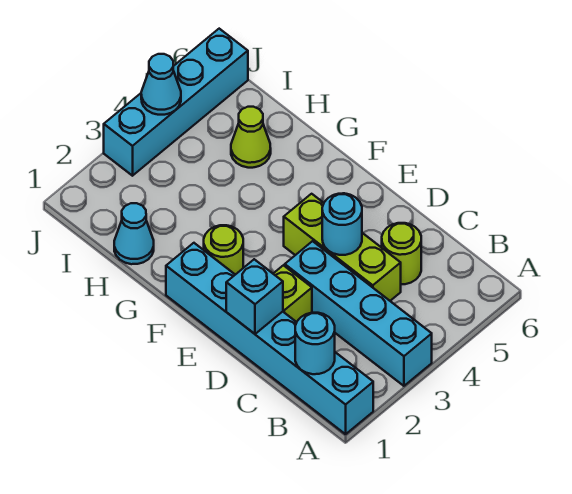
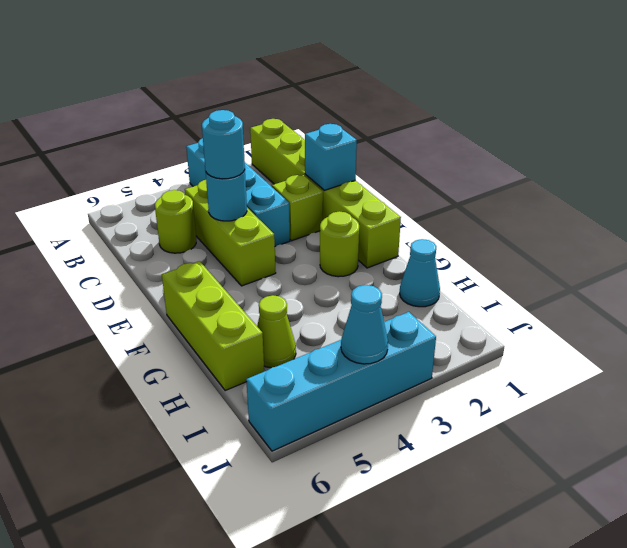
cyan 1x6 brick [166,243,373,434] -> lime 1x6 brick [250,119,401,268]
cyan 1x1 round brick [295,313,335,374] -> cyan 1x1 round brick moved to [202,110,245,179]
none -> lime 1x3 brick [162,261,264,391]

